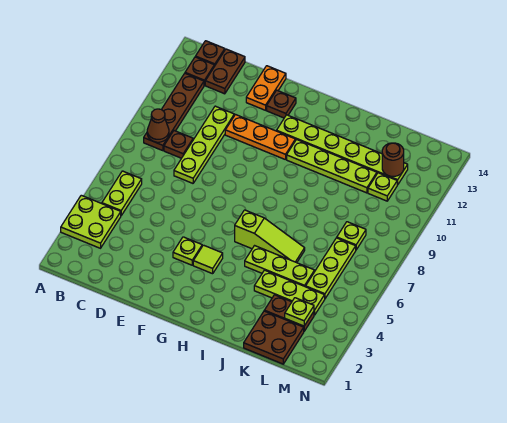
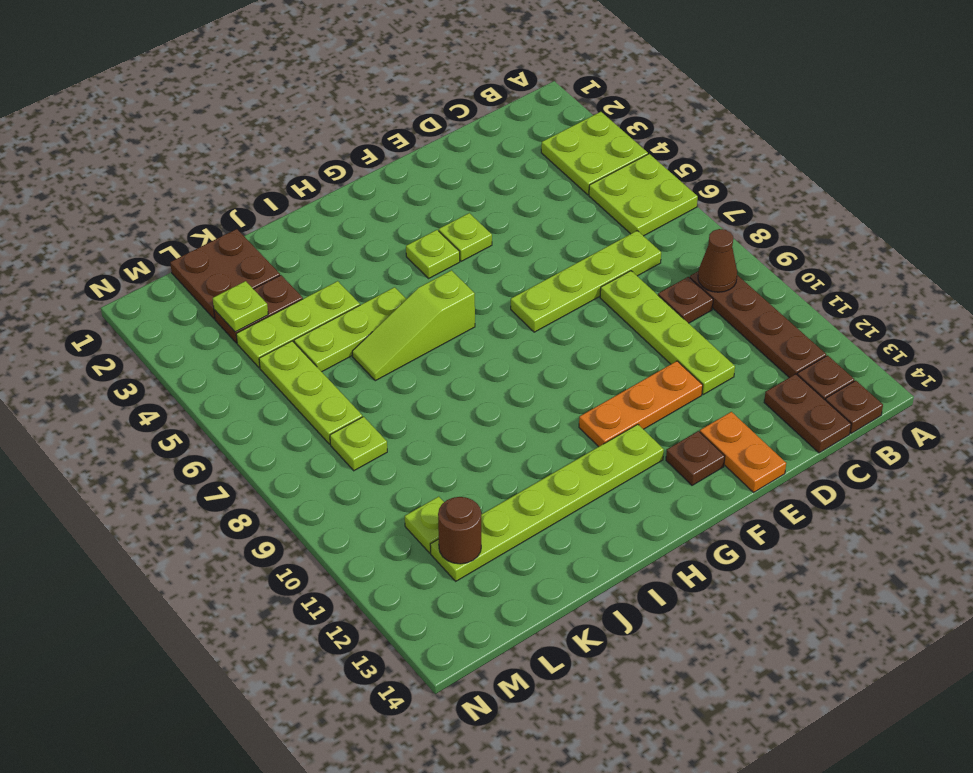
lime 1x2 plate [102,171,142,215] -> lime 2x2 plate [589,154,698,236]
lime 1x1 tile [193,245,223,274] -> lime 1x1 plate [406,230,460,278]
lime 1x4 plate [287,140,377,193] -> lime 1x4 plate moved to [511,231,661,332]

